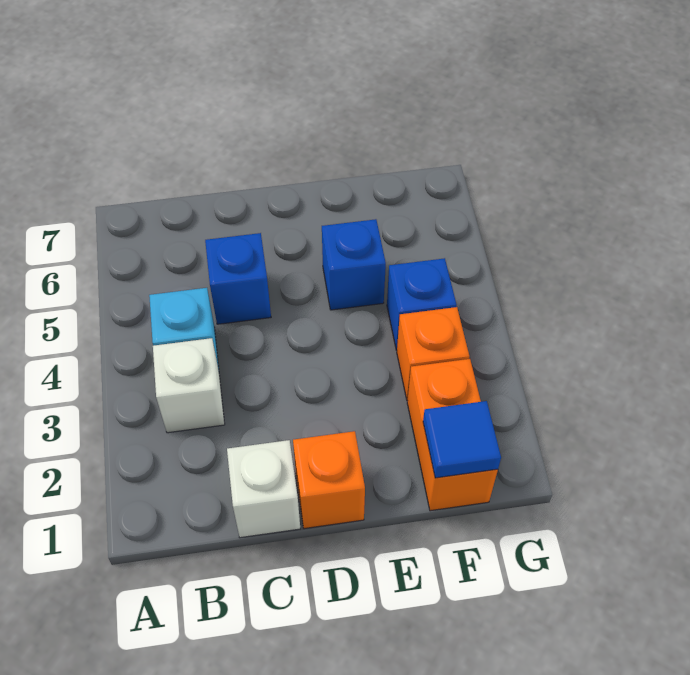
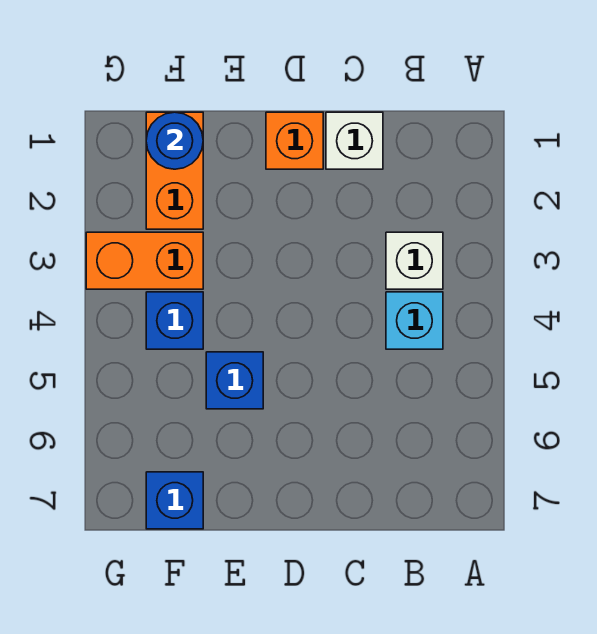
blue 1x1 brick [205,233,271,324] -> blue 1x1 brick moved to [146,472,203,529]
blue 1x1 tile [423,401,501,478] -> blue 1x1 round brick [146,112,203,169]
orange 1x1 brick [397,307,469,401] -> orange 1x2 brick [86,232,203,289]

